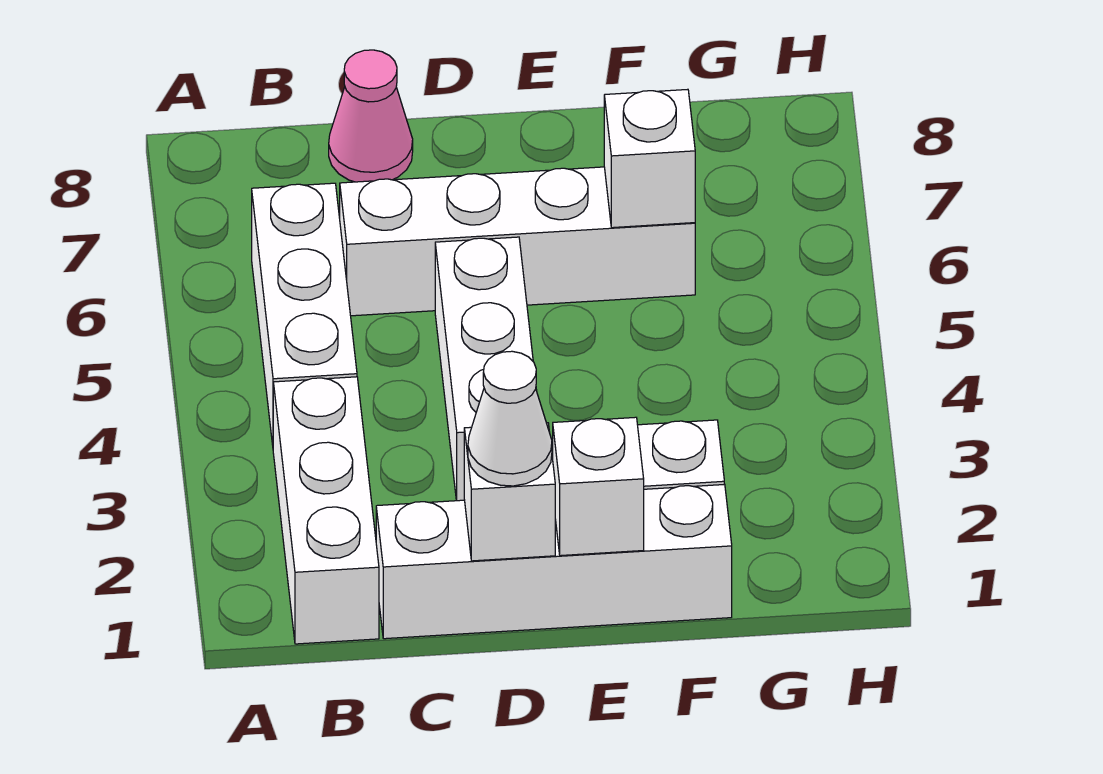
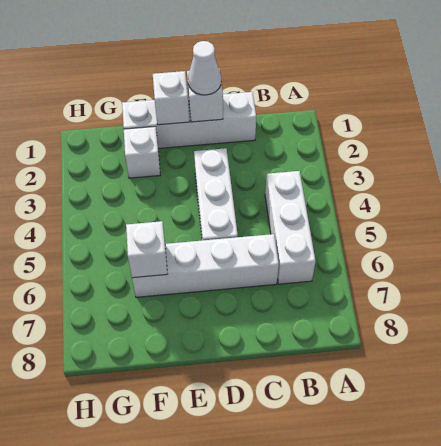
white 1x3 brick [273,377,379,644] -> none
pink 1x1 cone [329,50,413,182] -> none

